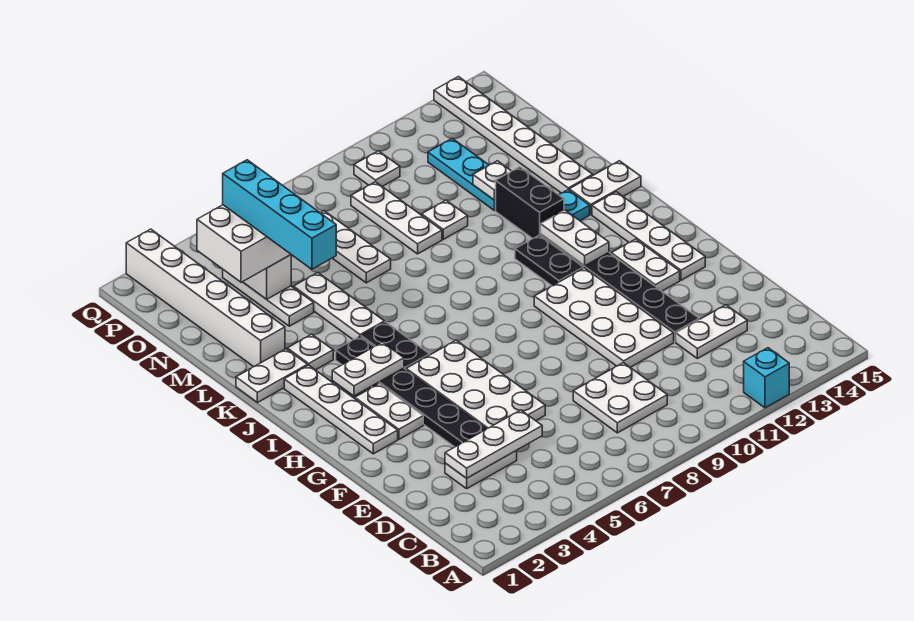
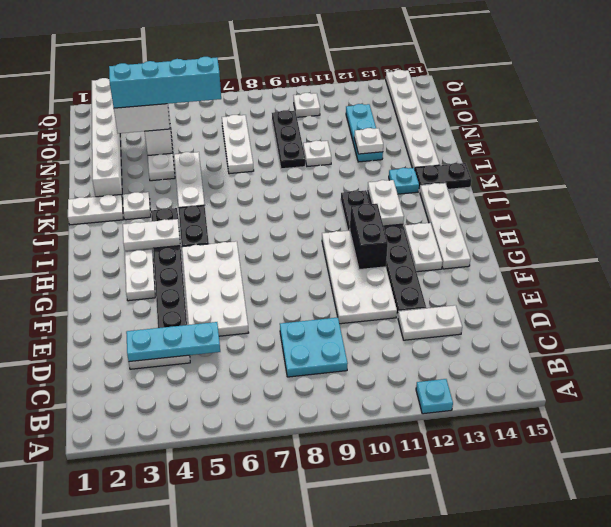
cyan 1x1 brick [744,348,789,408] -> cyan 1x1 plate [416,379,453,414]
white 2x2 plate [573,363,667,433] -> cyan 2x2 plate [280,318,348,377]
white 1x3 plate [445,410,542,478] -> cyan 1x3 plate [126,322,220,362]
white 1x4 plate [284,365,398,454] -> none
black 1x2 brick [496,167,564,239] -> black 1x2 brick moved to [350,204,388,270]
white 1x2 plate [569,161,641,214] -> black 1x2 plate [415,163,471,191]
cyan 1x4 brick [223,160,336,269] -> cyan 1x4 brick turned to [109,57,221,108]
white 1x3 plate [351,182,442,254] -> black 1x3 plate [272,110,305,169]

